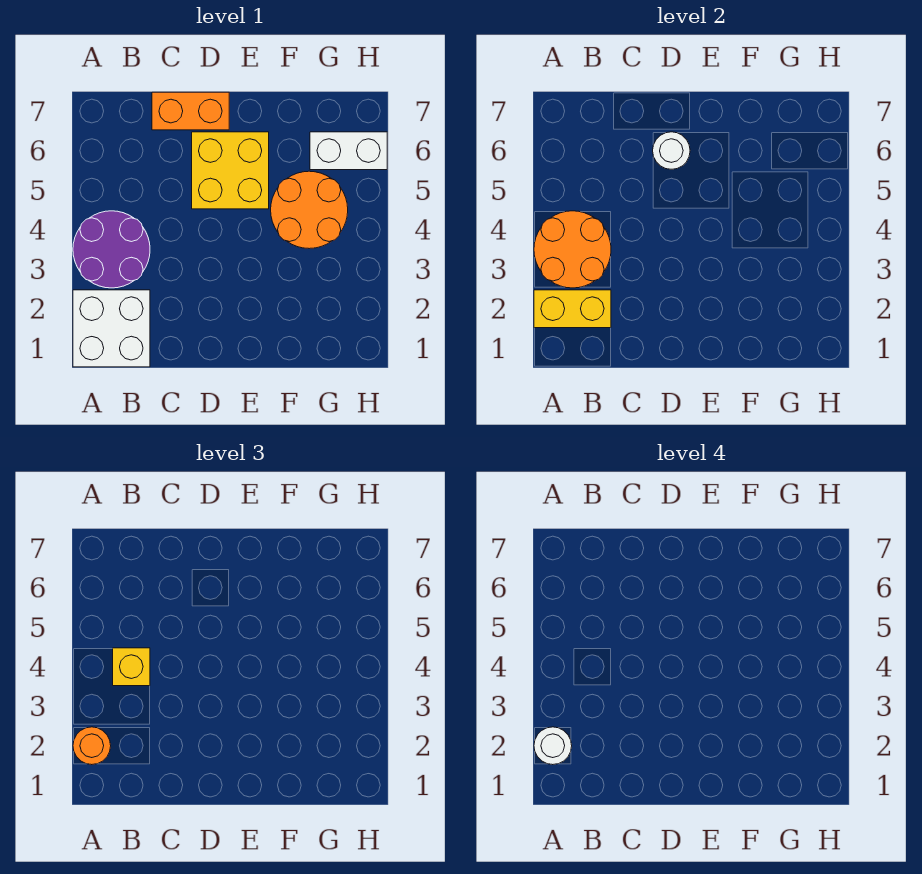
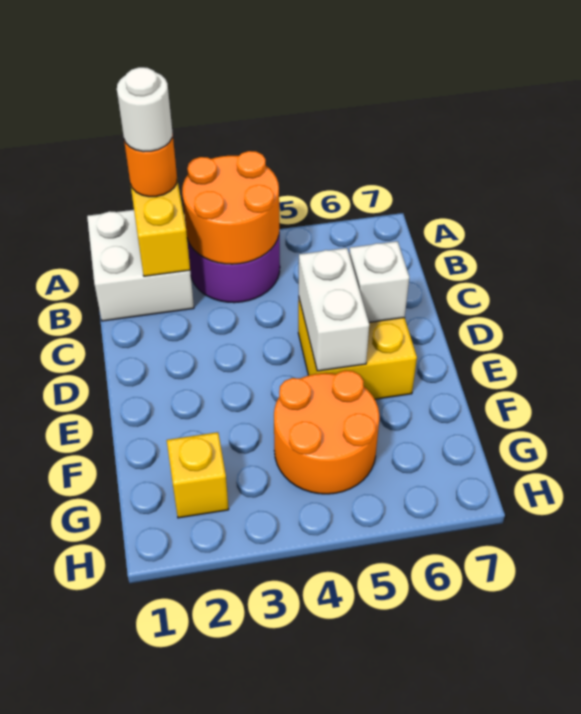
yellow 1x1 brick [113,648,150,686] -> yellow 1x1 brick moved to [167,432,229,518]
orange 1x2 brick [152,92,229,130] -> none
white 1x1 round brick [653,132,690,169] -> white 1x1 brick [349,241,409,322]
white 1x2 brick [310,132,387,170] -> white 1x2 brick moved to [299,248,369,371]

